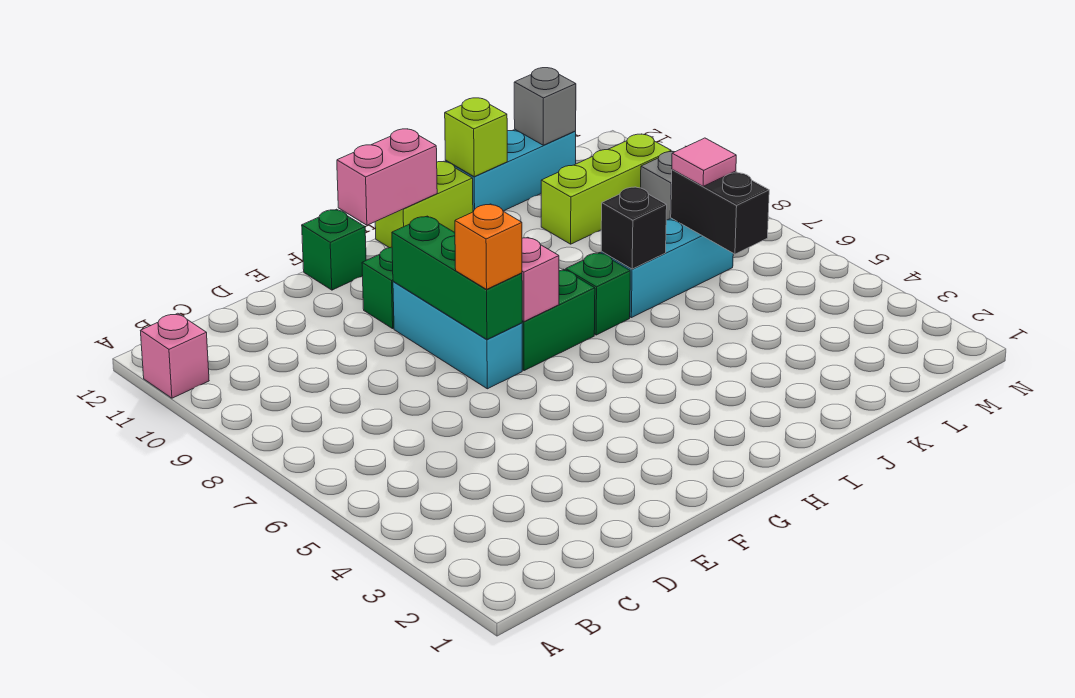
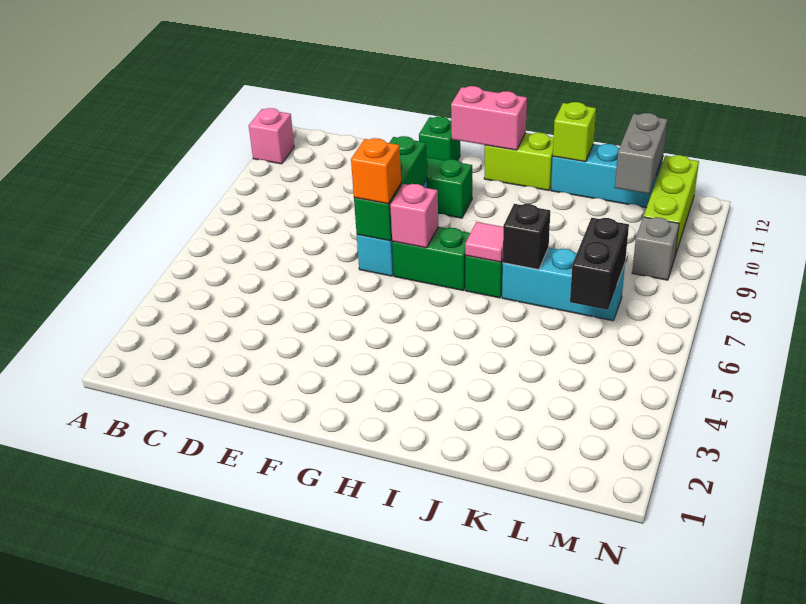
lime 1x3 brick [541,134,671,244] -> lime 1x3 brick turned to [644,155,699,256]
pink 1x1 tile [672,138,736,186] -> pink 1x1 tile moved to [465,222,503,262]
grey 1x1 brick [514,68,576,145] -> grey 1x2 brick [615,113,667,194]

